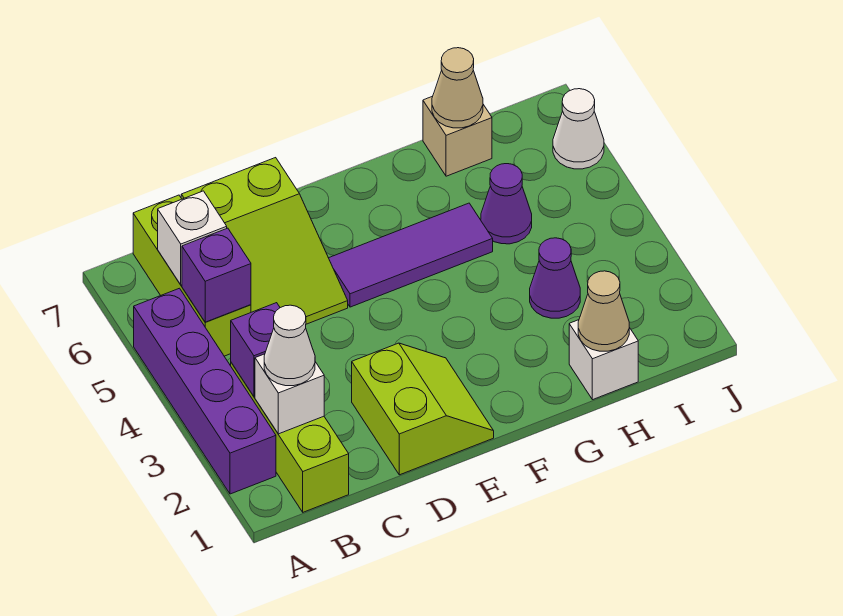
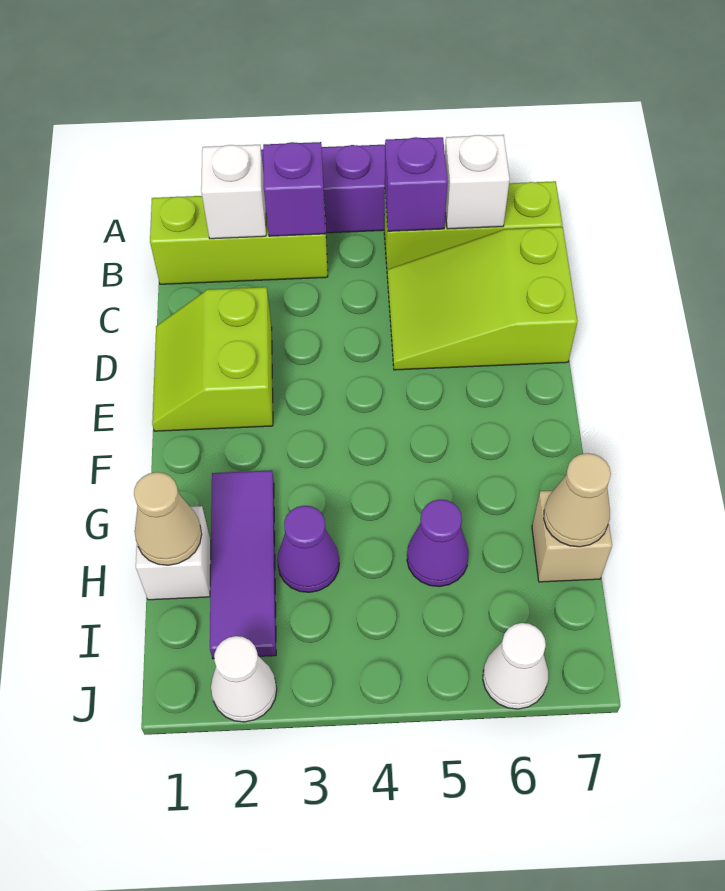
white 1x1 cone [264,305,315,386] -> white 1x1 cone moved to [211,636,277,722]
lime 2x2 slope [352,343,494,475] -> lime 2x2 slope turned to [152,287,273,431]
purple 1x3 tile [329,203,493,307] -> purple 1x3 tile moved to [210,470,276,659]

